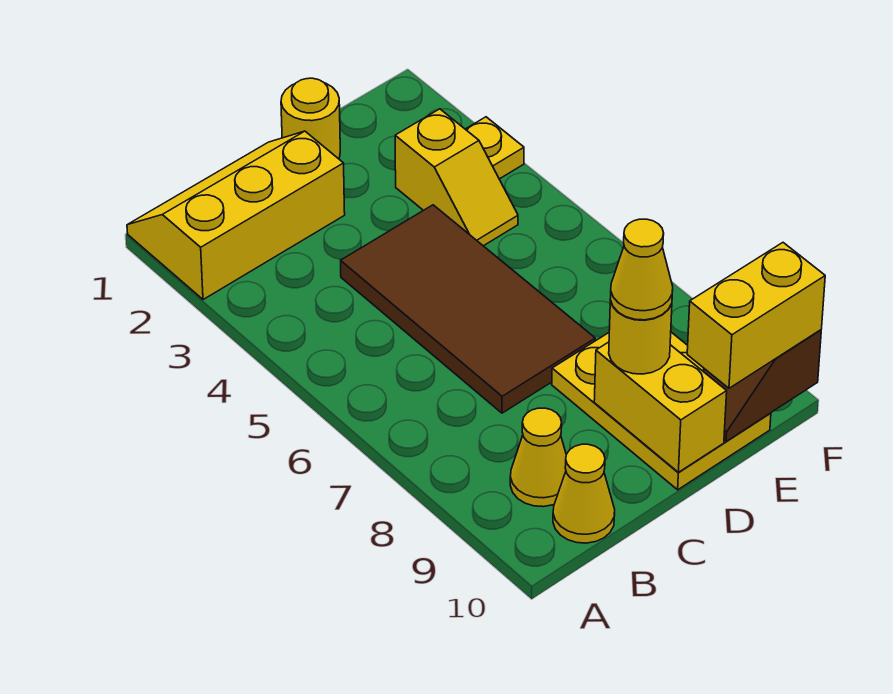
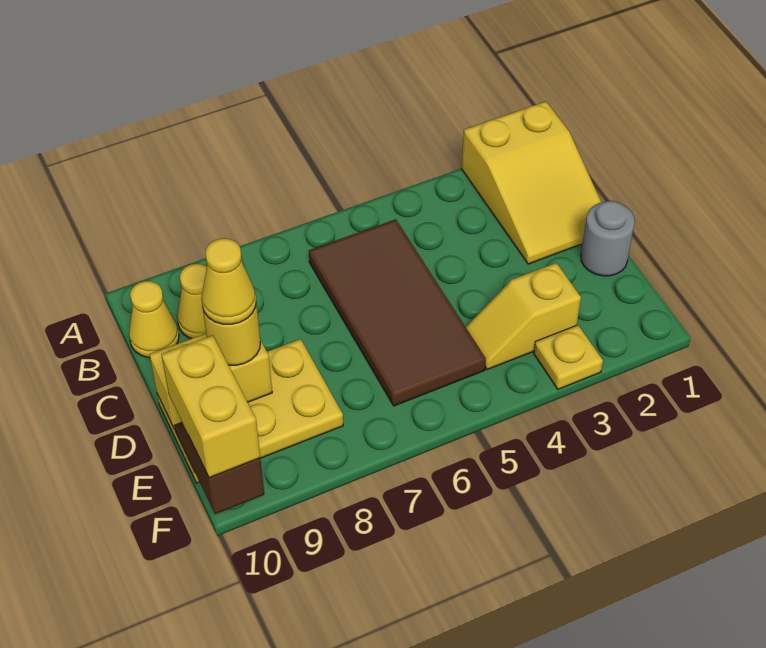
yellow 2x3 slope [127,131,345,300] -> yellow 2x3 slope turned to [462,101,601,264]
brown 2x4 tile [341,205,595,413] -> brown 2x4 tile turned to [309,219,486,406]
yellow 1x1 round brick [281,78,340,159] -> grey 1x1 round brick [581,201,635,276]

